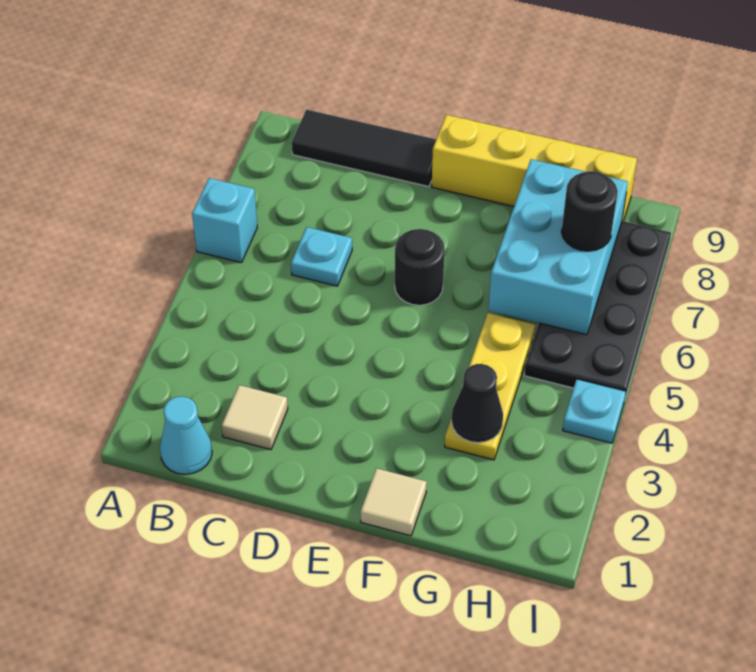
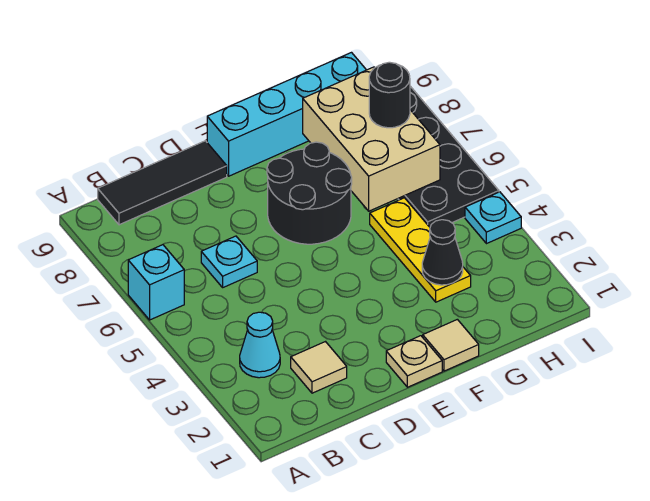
cyan 1x1 cone [160,396,212,474] -> cyan 1x1 cone moved to [240,312,280,378]
none -> tan 1x1 plate [386,336,442,387]
black 1x1 round brick [395,229,445,305] -> black 2x2 round brick [267,142,352,244]
yellow 1x4 brick [432,115,637,221] -> cyan 1x4 brick [207,53,366,176]
cyan 2x3 brick [488,159,628,335] -> tan 2x3 brick [303,67,440,211]

